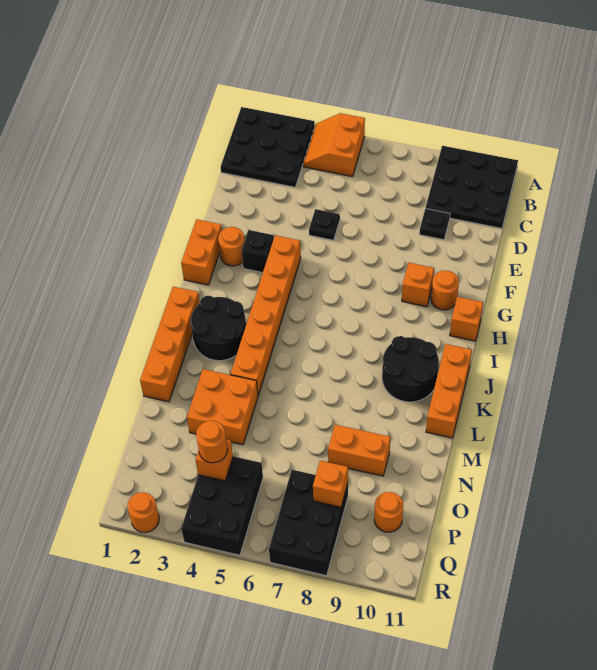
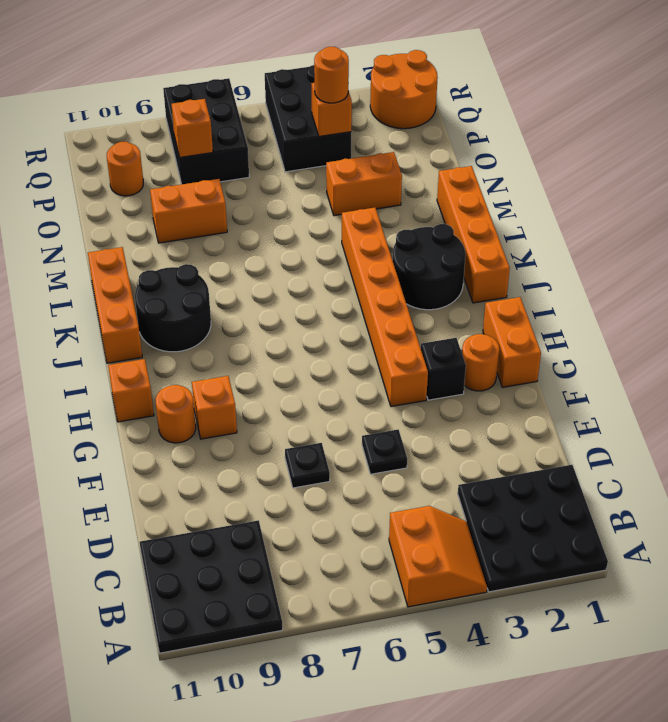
black 1x1 plate [419,208,450,240] -> black 1x1 plate moved to [285,443,330,488]
orange 2x2 brick [187,369,258,445] -> orange 1x2 brick [326,152,402,216]
orange 1x1 round brick [127,492,159,533] -> orange 2x2 round brick [370,50,438,129]

